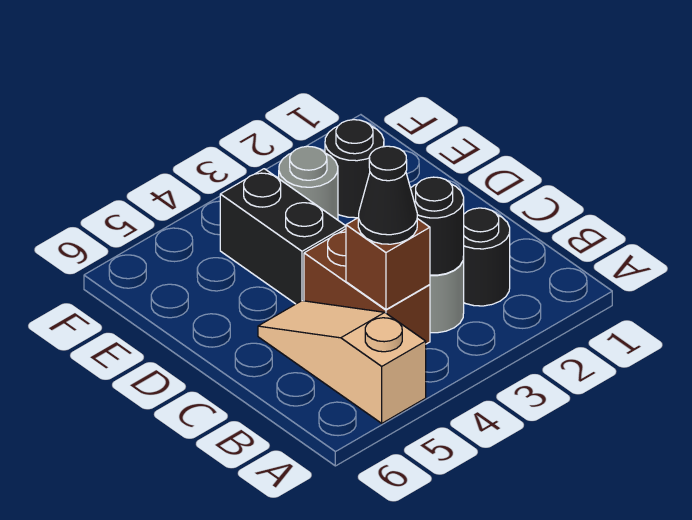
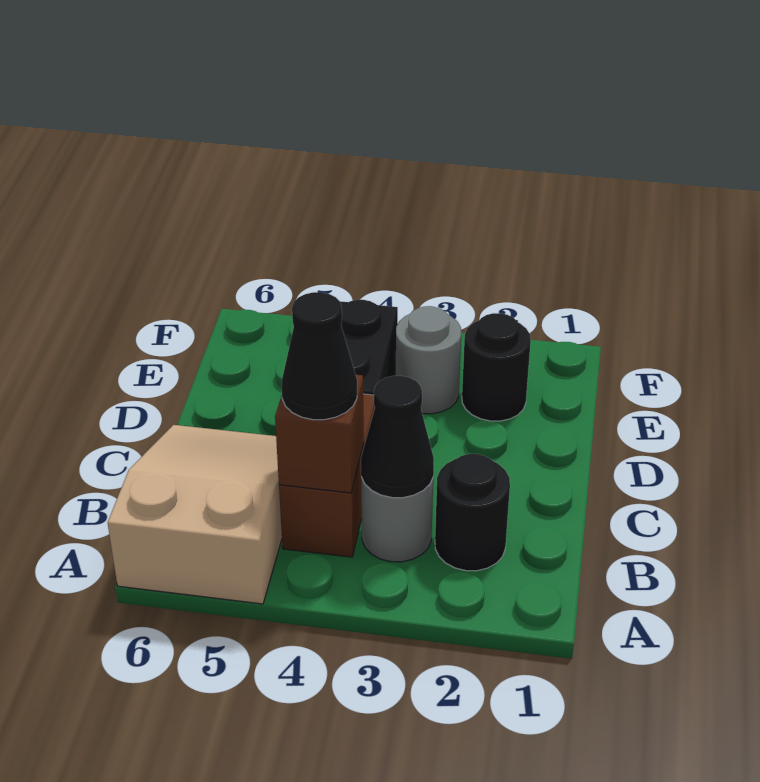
tan 1x3 slope [258,301,426,423] -> tan 2x3 slope [108,425,282,604]
black 1x1 round brick [411,177,464,275] -> black 1x1 cone [361,376,434,498]

